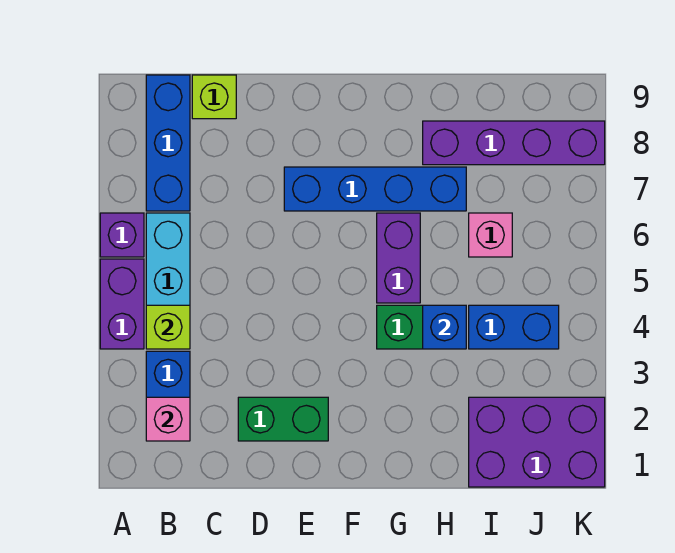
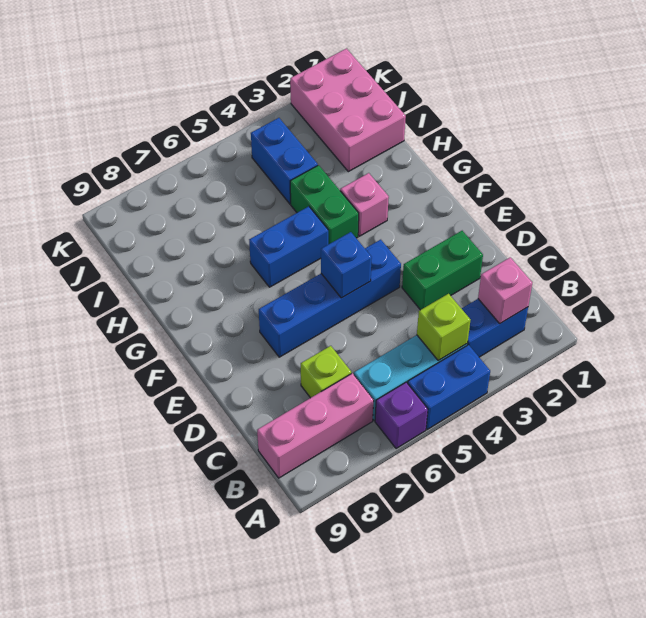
purple 1x2 brick [100,259,144,349] -> blue 1x2 brick [408,345,490,429]
blue 1x3 brick [146,75,190,211] -> pink 1x3 brick [257,373,374,478]
lime 1x1 brick [192,75,236,119] -> lime 1x1 brick moved to [301,346,351,398]
green 1x2 brick [238,397,328,441] -> green 1x2 brick turned to [402,231,483,310]
blue 1x4 brick [284,167,466,211] -> blue 1x4 brick turned to [259,240,401,357]
purple 1x2 brick [377,213,420,303] -> blue 1x2 brick [249,206,328,287]
blue 1x1 brick [423,305,466,349] -> blue 1x1 brick moved to [321,232,372,298]
purple 1x4 brick [423,121,605,165] -> none
purple 2x3 brick [469,397,605,487] -> pink 2x3 brick [290,49,406,172]
pink 1x1 brick [469,213,512,257] -> pink 1x1 brick moved to [340,173,389,236]

